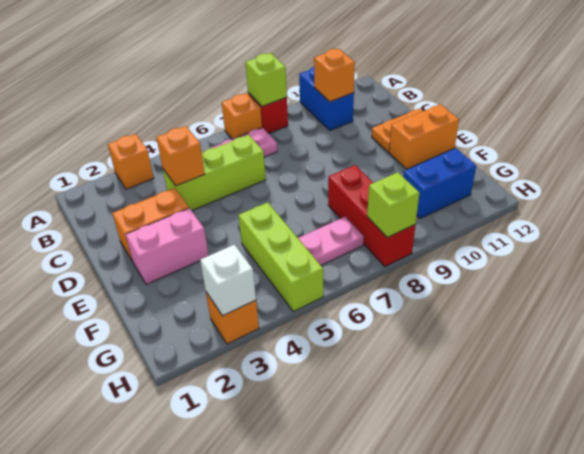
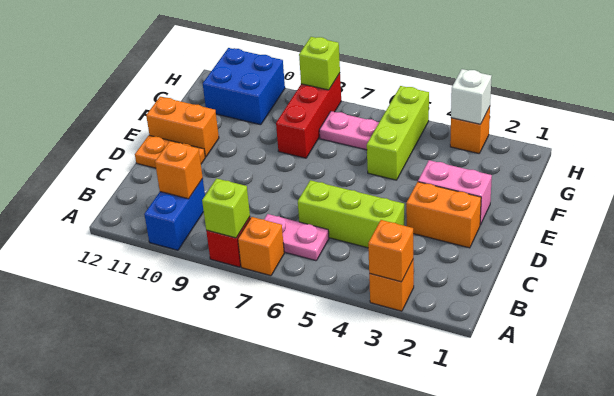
orange 1x1 brick [156,126,205,186] -> orange 1x1 brick moved to [368,220,413,282]
blue 1x2 brick [403,148,476,218] -> blue 2x2 brick [203,48,285,125]

